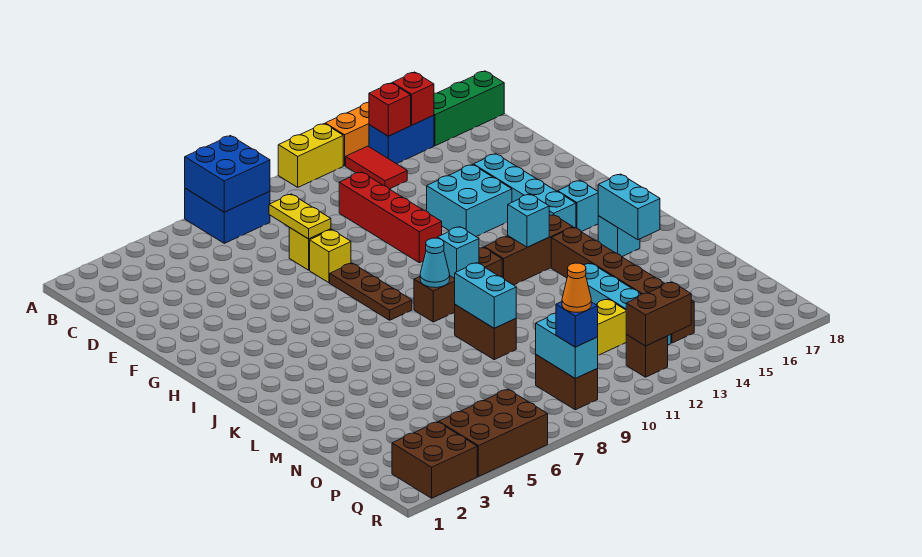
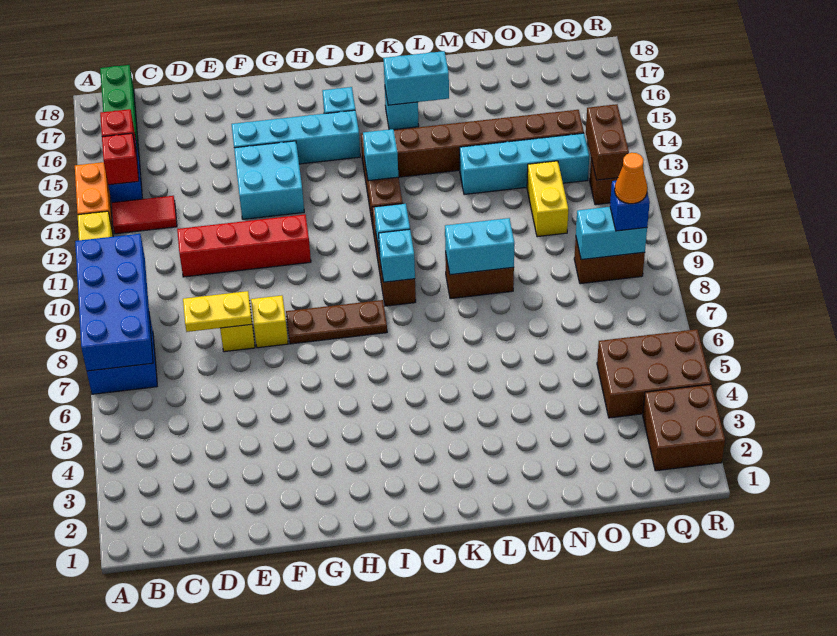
blue 2x2 brick [185,136,270,212] -> blue 2x4 brick [75,234,153,371]
cyan 1x1 cone [420,238,450,288] -> cyan 1x1 brick [379,229,415,282]
brown 2x3 brick [439,389,548,477] -> brown 2x3 brick turned to [597,329,711,418]

